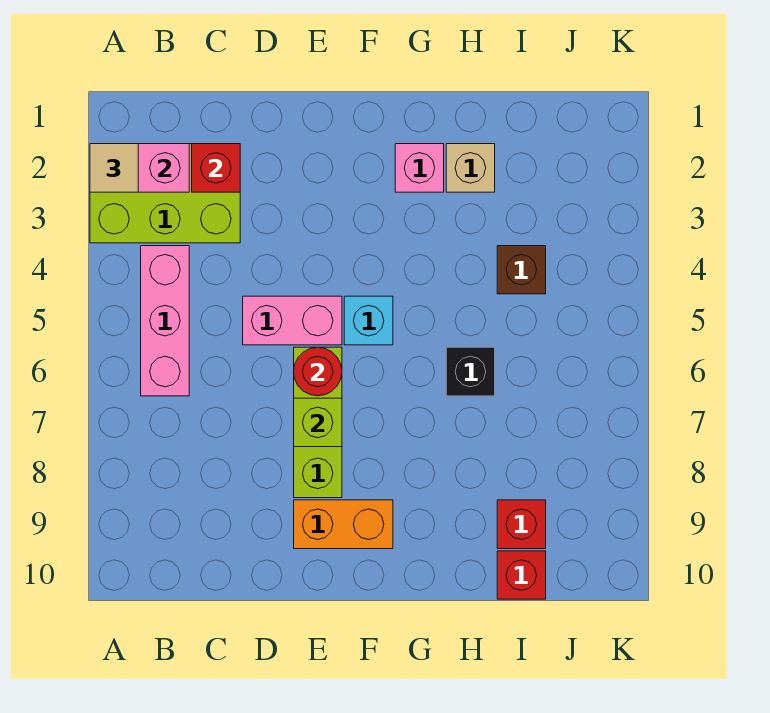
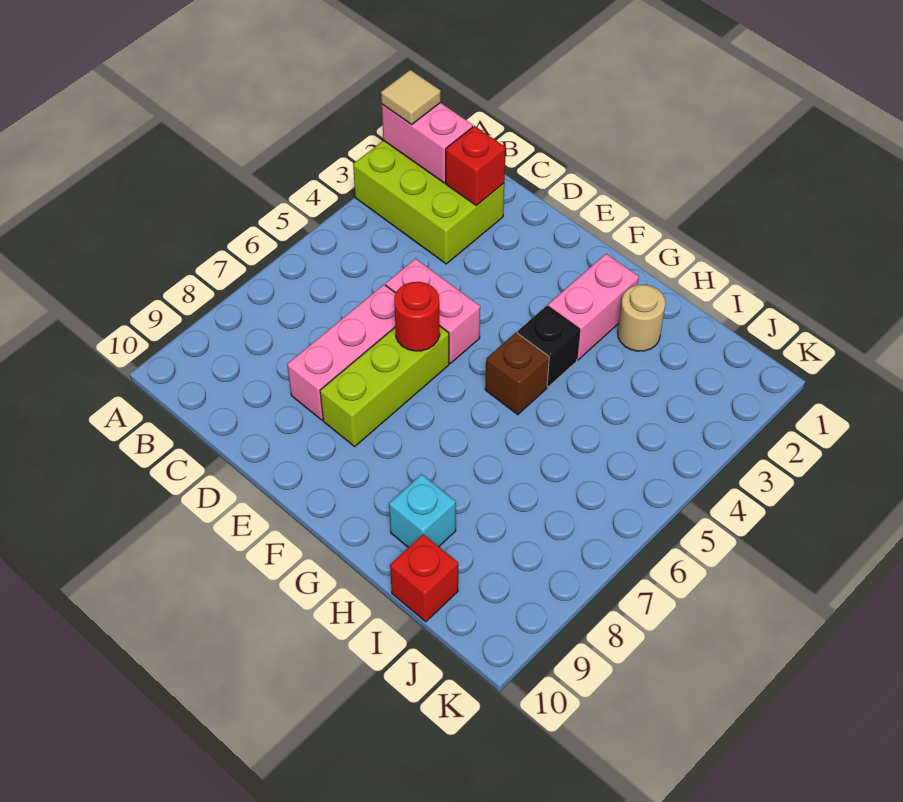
pink 1x3 brick [141,246,189,396] -> pink 1x3 brick moved to [287,285,396,420]
lime 1x1 brick [294,398,342,447] -> none
orange 1x2 brick [294,500,393,549] -> none
cyan 1x1 brick [344,296,393,345] -> cyan 1x1 brick moved to [389,474,456,548]
pink 1x1 brick [395,144,444,192] -> pink 1x2 brick [548,254,639,360]
tan 1x1 brick [446,144,495,192] -> tan 1x1 round brick [618,285,665,351]
black 1x1 brick [446,347,495,396] -> black 1x1 brick moved to [517,306,580,387]
brown 1x1 brick [497,246,546,294] -> brown 1x1 brick moved to [485,333,549,415]
red 1x1 brick [497,500,546,549] -> none

